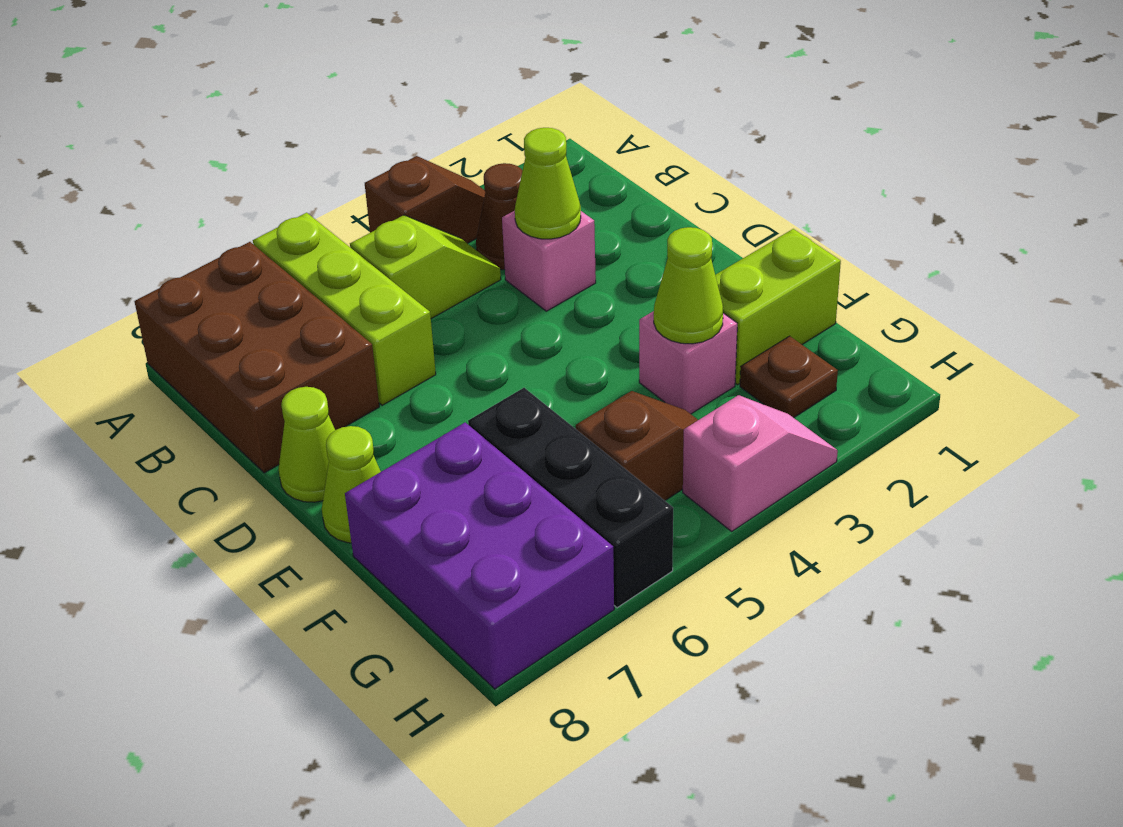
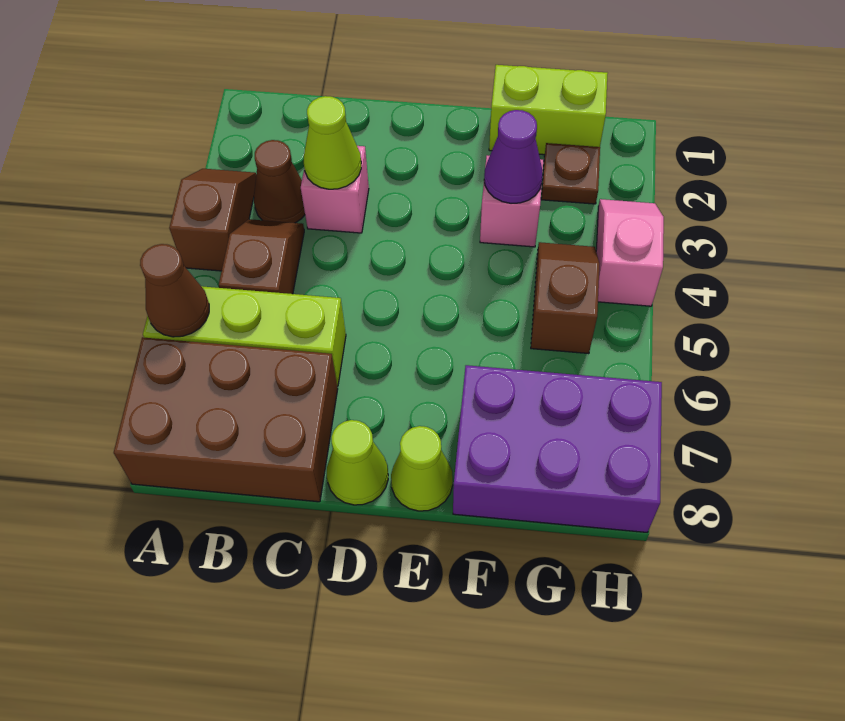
none -> brown 1x1 cone [140,244,209,337]
lime 1x2 slope [350,215,501,319] -> brown 1x2 slope [219,219,304,294]
lime 1x2 brick [715,229,841,385] -> lime 1x2 brick turned to [489,65,608,155]
lime 1x1 cone [654,227,723,344] -> purple 1x1 cone [484,110,543,203]
black 1x3 brick [468,388,673,608] -> none

